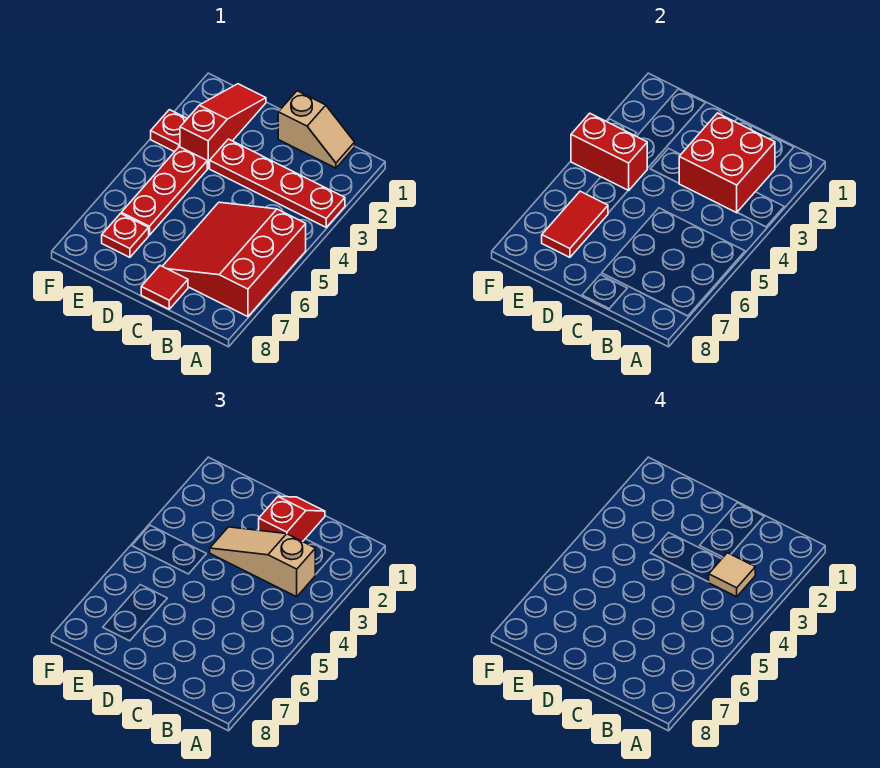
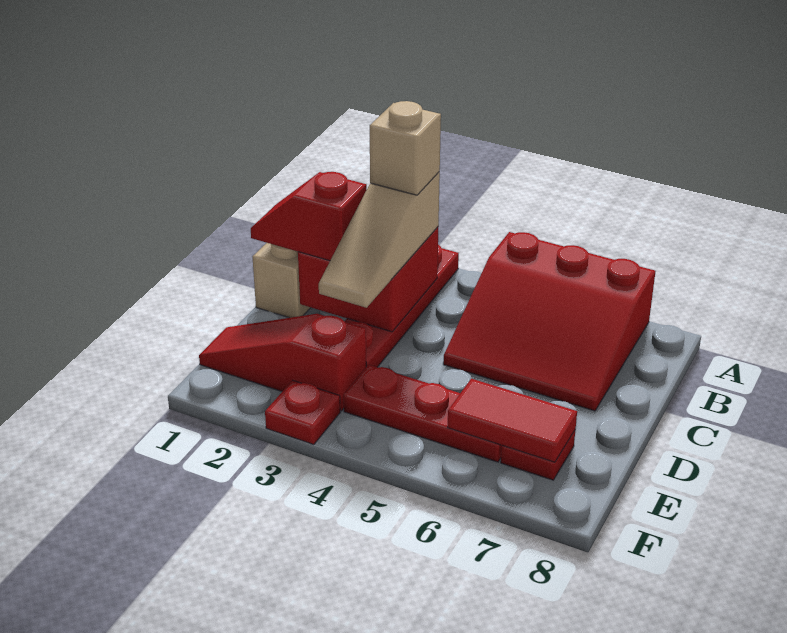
tan 1x1 tile [709,553,755,597] -> tan 1x1 brick [370,101,441,195]
red 1x1 tile [141,266,188,309] -> none
red 1x2 brick [571,113,647,191] -> none

